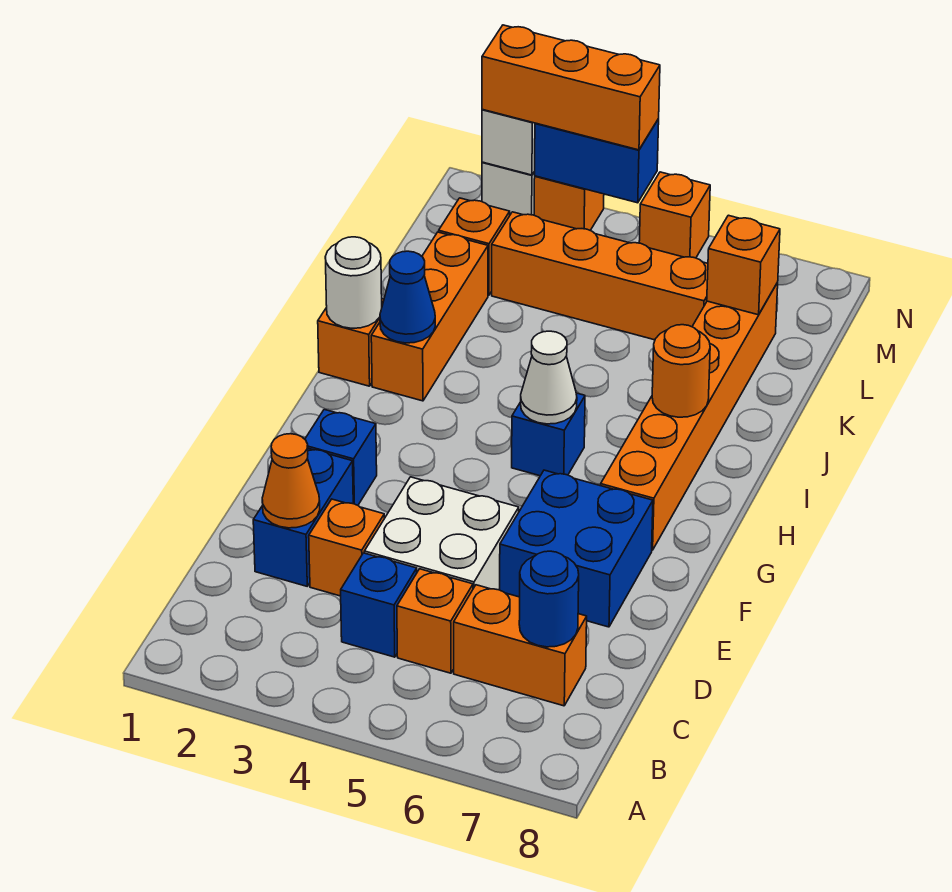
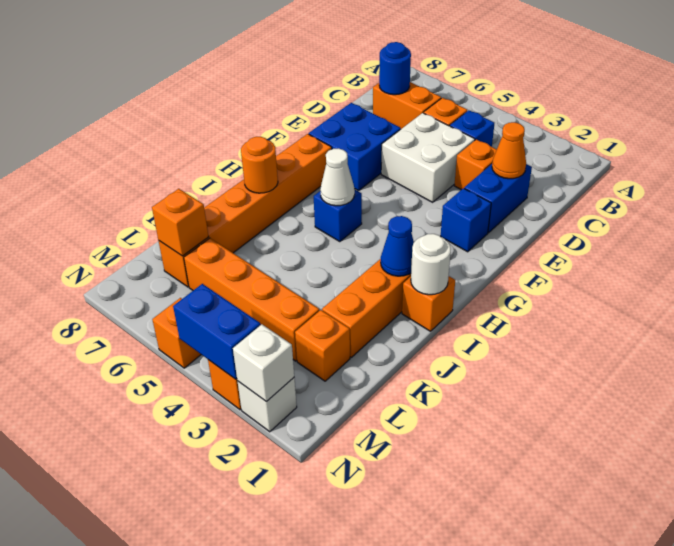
orange 1x3 brick [482,25,660,150] -> none

